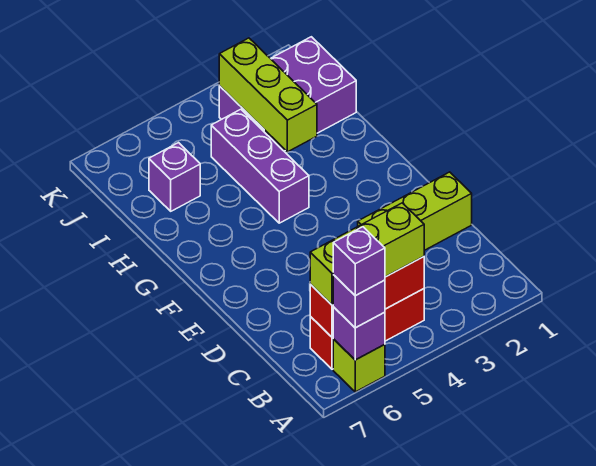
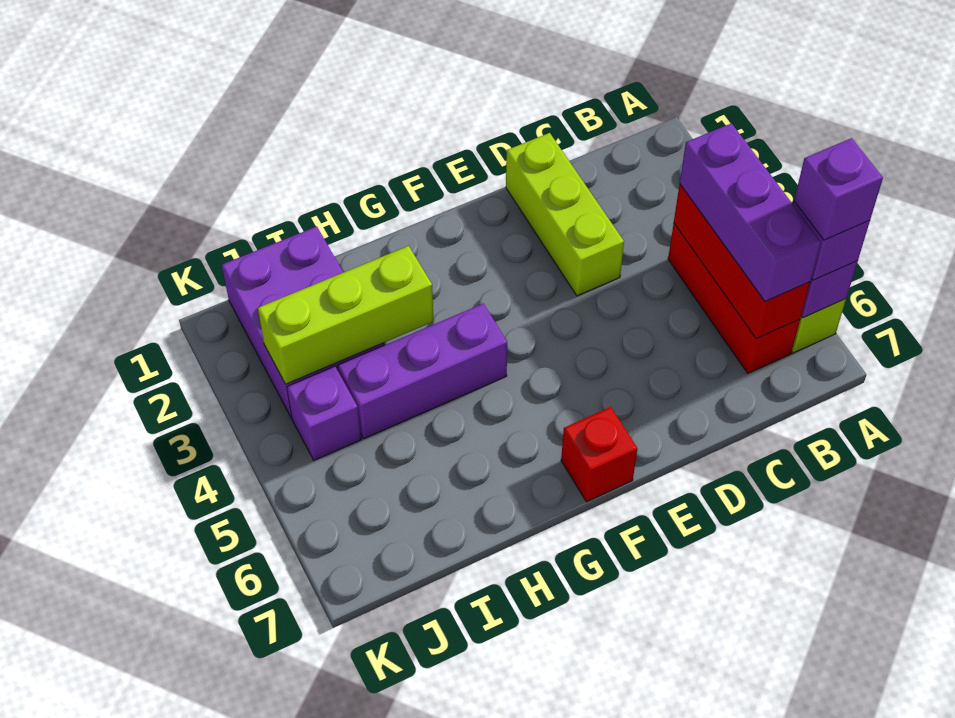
lime 1x3 brick [310,203,424,305] -> purple 1x3 brick [680,123,821,301]
none -> red 1x1 brick [561,407,637,502]
purple 1x1 brick [149,143,200,211] -> purple 1x1 brick moved to [287,366,361,460]

